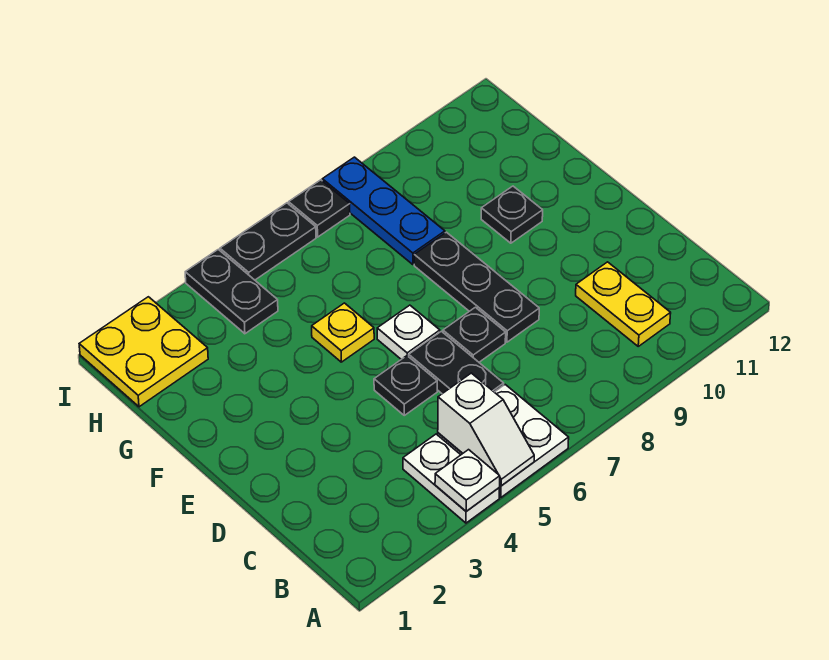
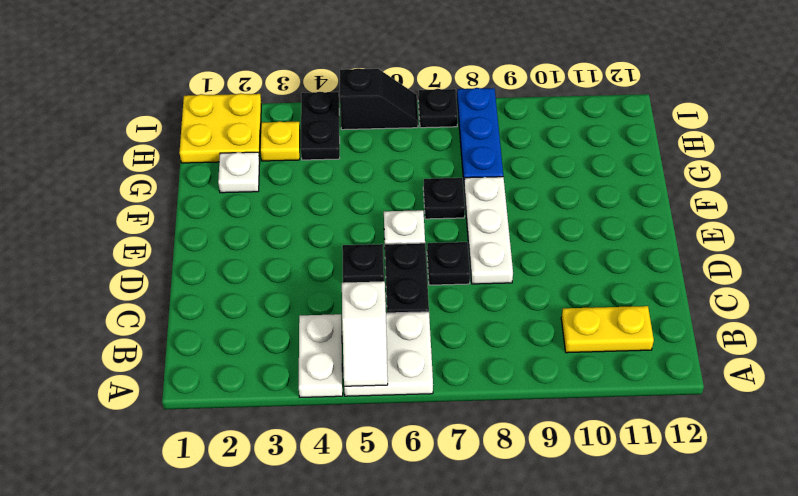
white 1x1 plate [435,450,500,511] -> white 1x1 plate moved to [218,152,260,193]
yellow 1x2 plate [576,262,671,346] -> yellow 1x2 plate turned to [561,306,654,353]
black 1x3 plate [414,232,539,342] -> white 1x3 plate [464,177,513,284]
yellow 1x1 plate [312,303,374,362] -> yellow 1x1 plate moved to [260,121,300,161]
black 1x1 plate [481,186,543,243] -> black 1x1 plate moved to [423,178,465,219]
black 1x2 plate [220,203,316,280] -> black 1x2 slope [340,68,418,130]

